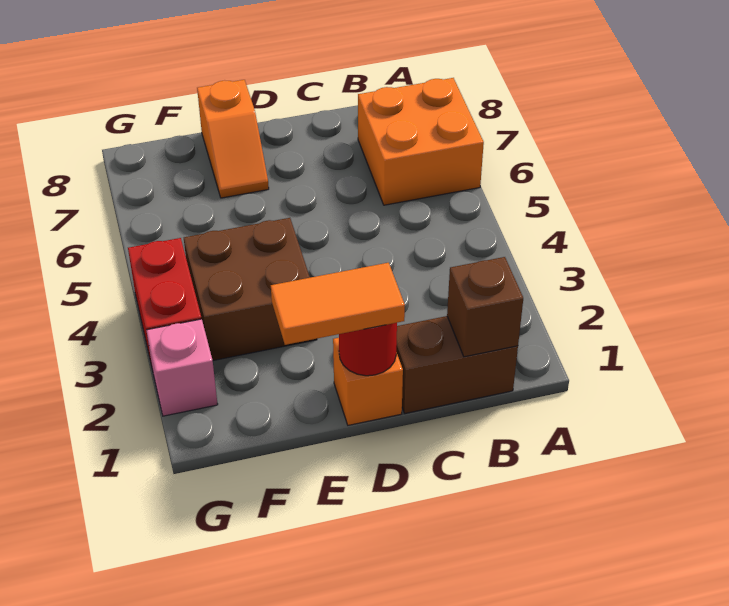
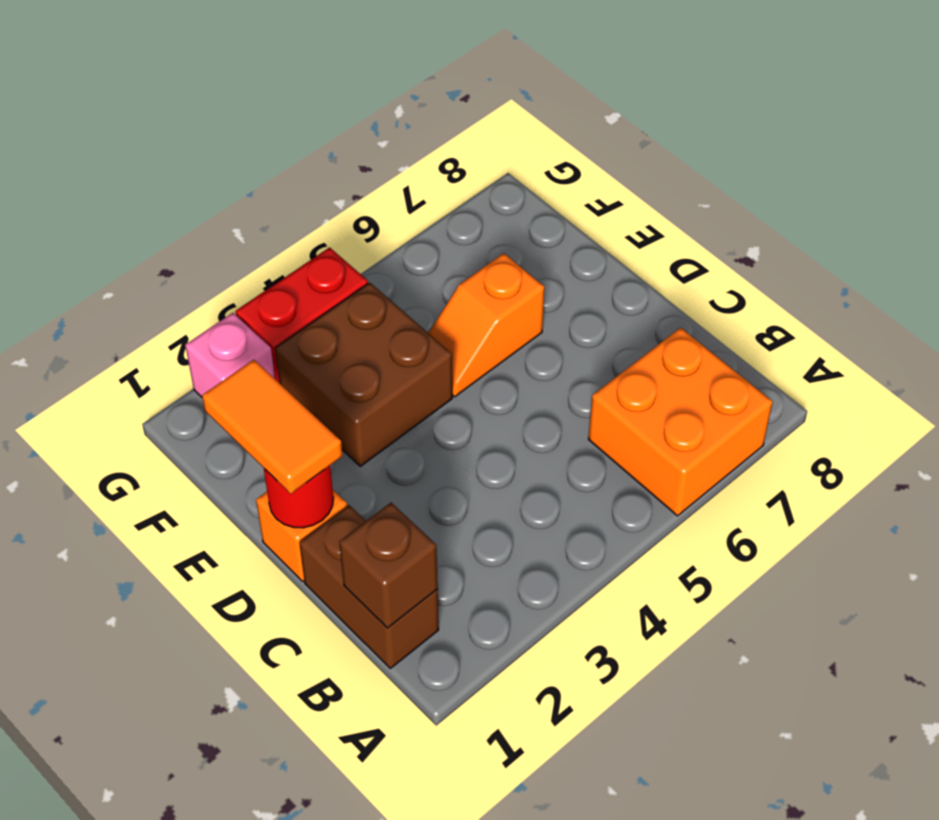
orange 1x2 slope [197,80,269,198] -> orange 1x2 slope moved to [429,253,544,397]

